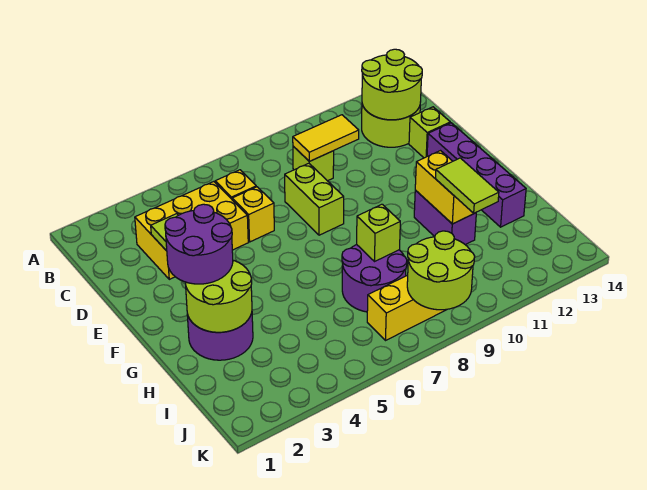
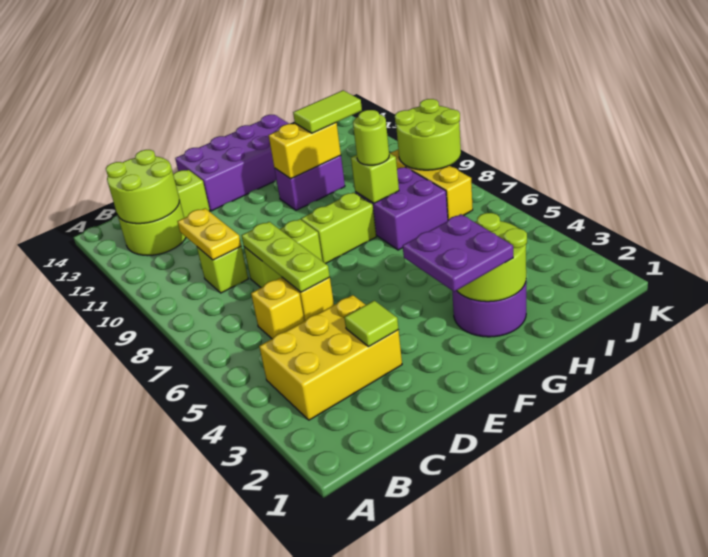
yellow 2x3 brick [135,182,248,279] -> yellow 2x3 brick turned to [259,295,402,420]
yellow 1x2 tile [293,115,359,161] -> yellow 1x2 plate [177,208,241,260]
none -> lime 1x3 plate [241,222,330,292]
purple 1x4 brick [427,123,526,227] -> purple 2x4 brick [175,115,289,211]
purple 2x2 round brick [165,204,233,284] -> purple 2x2 plate [403,214,513,292]
none -> lime 1x2 brick [301,192,376,264]
purple 2x2 round brick [342,245,407,312] -> purple 2x2 brick [355,167,448,250]
none -> lime 1x1 round brick [353,110,389,165]

